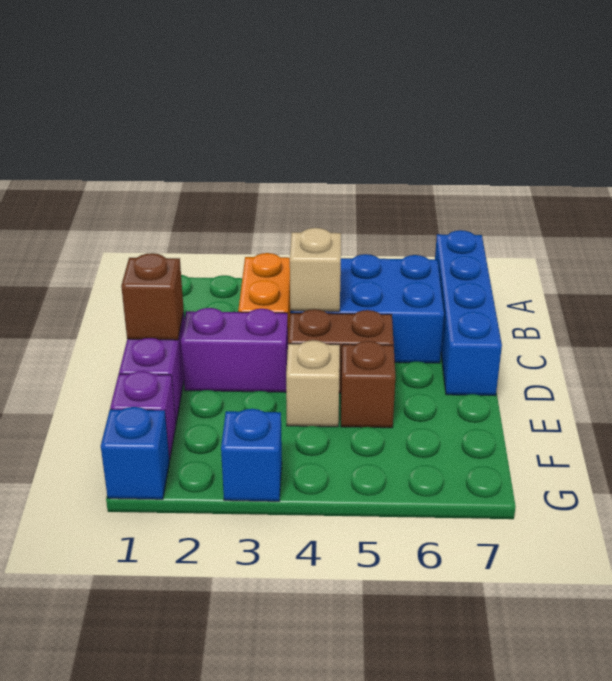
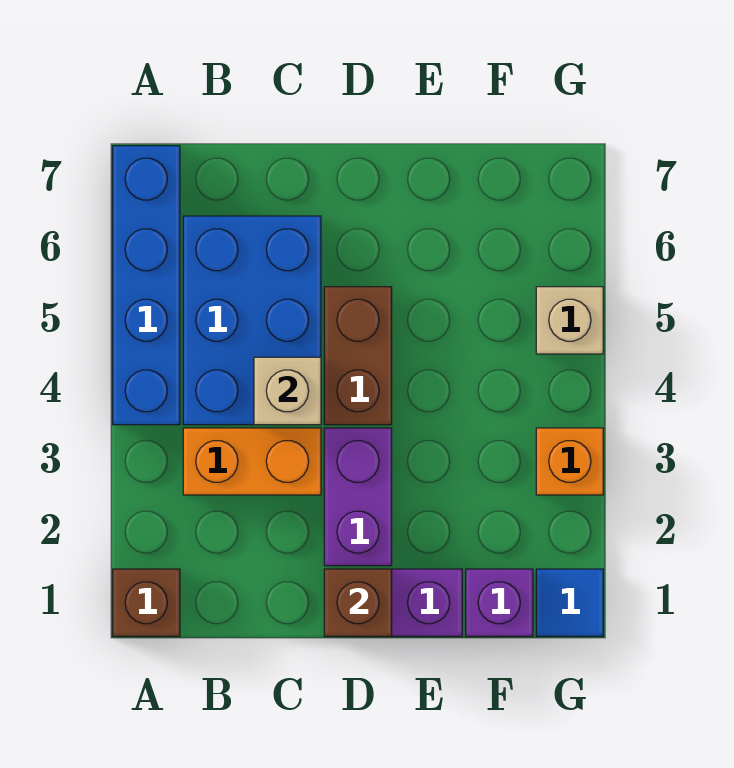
blue 1x4 brick [435,230,502,396] -> blue 1x4 brick turned to [113,146,180,425]
tan 1x1 brick [286,340,340,427] -> tan 1x1 brick moved to [536,287,603,354]
brown 1x1 brick [341,341,395,428] -> brown 1x1 brick moved to [113,569,180,636]
blue 1x1 brick [101,407,169,499] -> blue 1x1 tile [536,569,603,636]
blue 1x1 brick [221,409,282,501] -> orange 1x1 brick [536,428,603,495]

